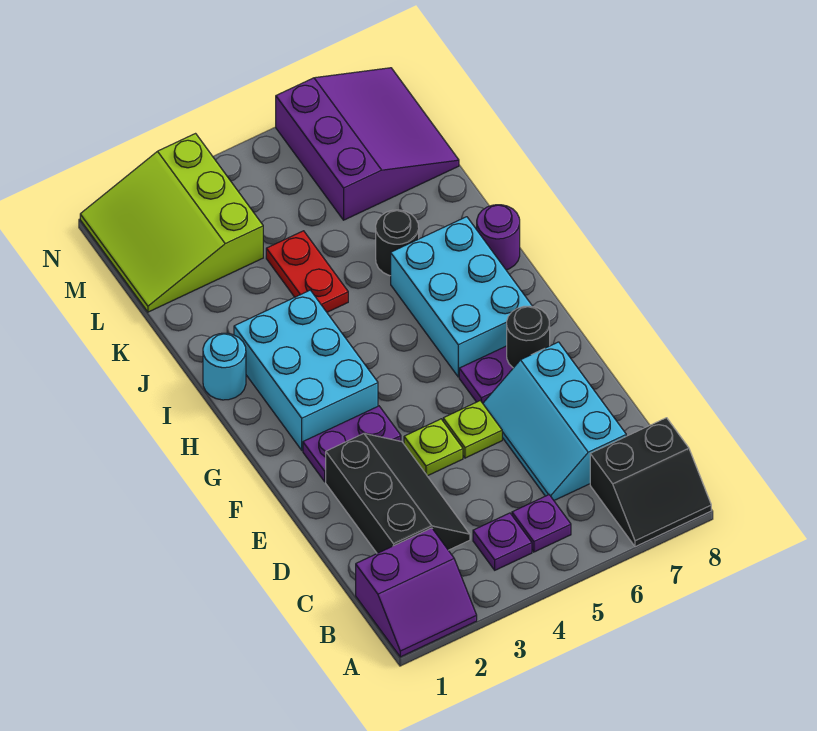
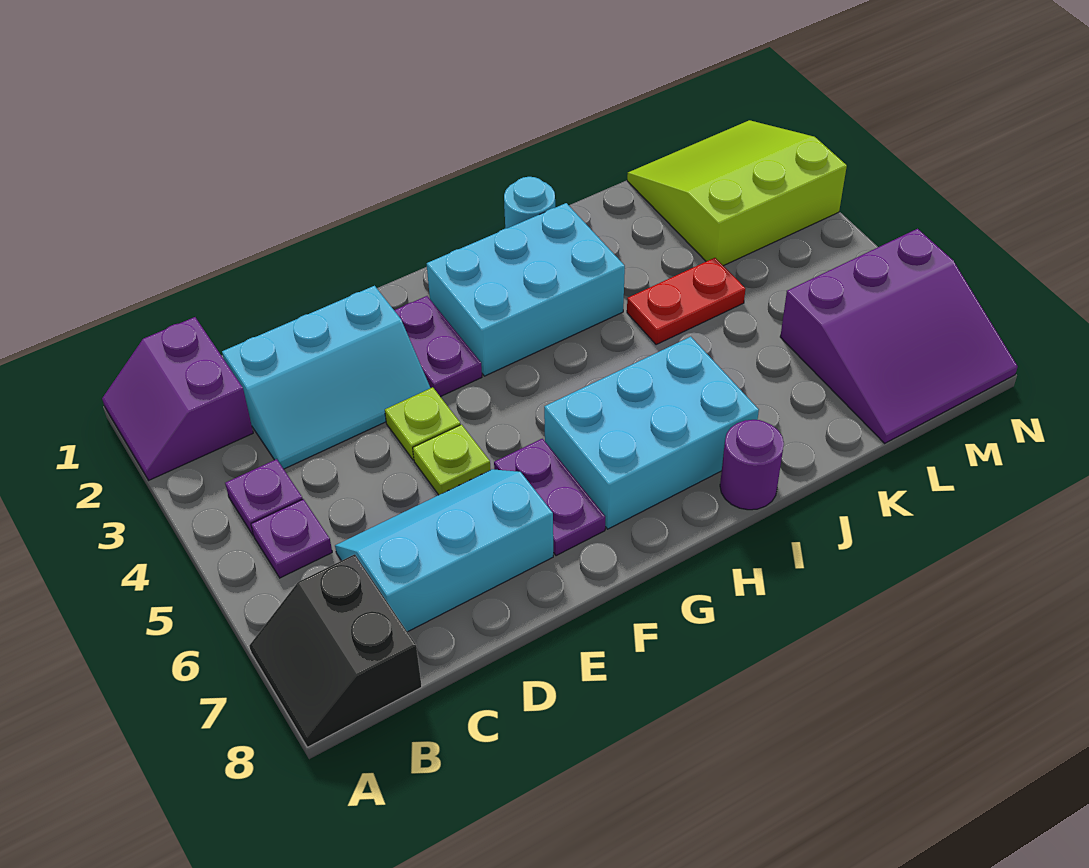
black 2x3 slope [326,433,470,553] -> cyan 2x3 slope [222,286,430,469]
black 1x1 round brick [507,306,550,368] -> none
black 1x1 round brick [376,210,419,276] -> none

